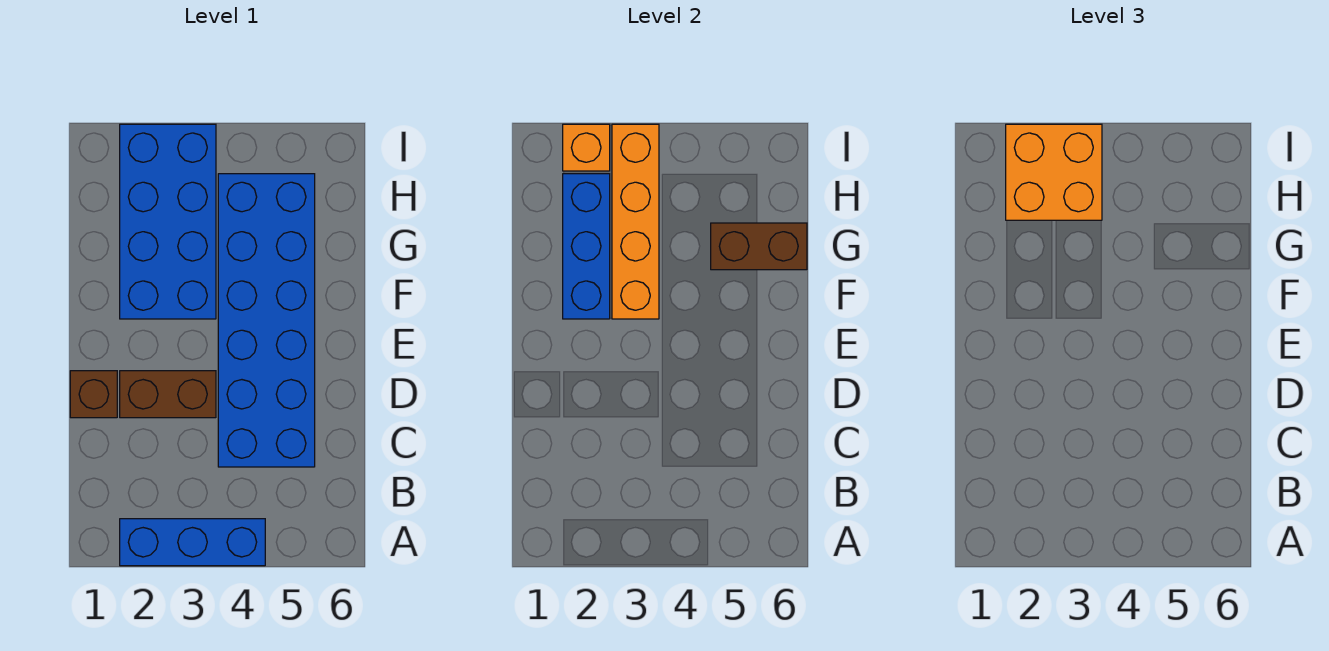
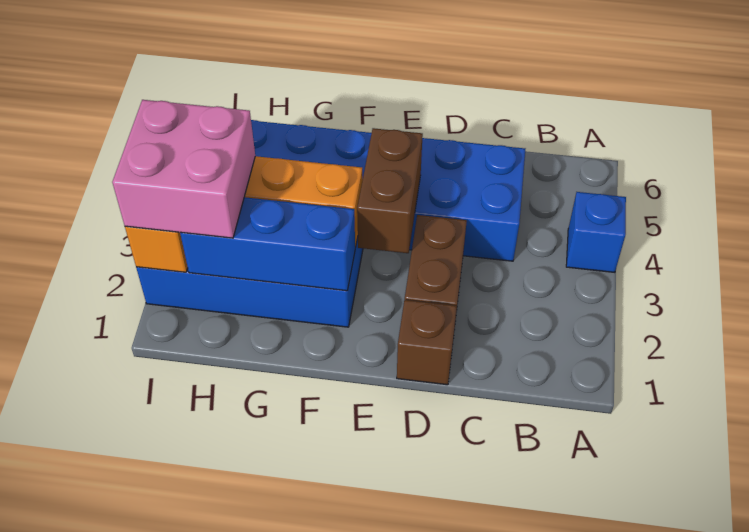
blue 1x3 brick [120,519,265,566] -> blue 1x1 brick [566,192,626,272]
brown 1x2 brick [711,223,807,270] -> brown 1x2 brick moved to [357,128,423,253]
orange 2x2 brick [1006,124,1102,220] -> pink 2x2 brick [112,100,255,238]

